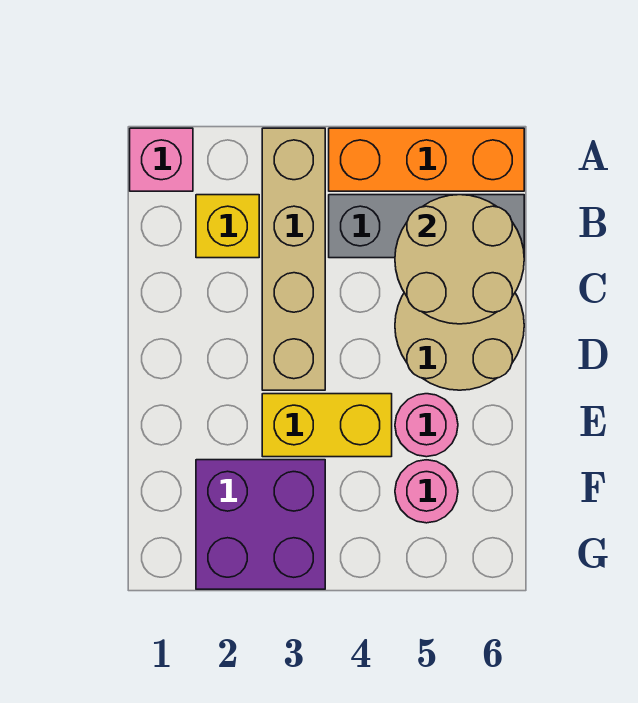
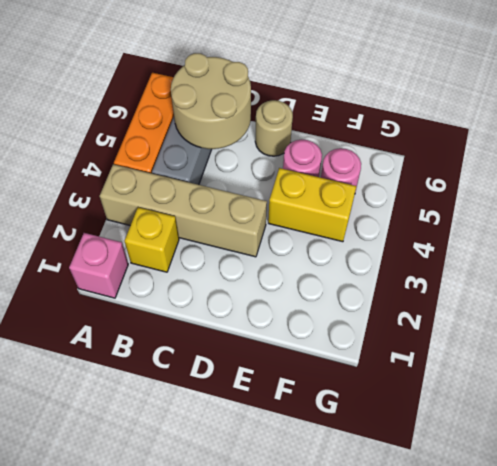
tan 2x2 round brick [395,293,524,390] -> tan 1x1 round brick [255,100,293,156]
yellow 1x2 brick [262,394,392,457] -> yellow 1x2 brick turned to [268,168,356,242]
purple 2x2 brick [196,460,325,589] -> none

